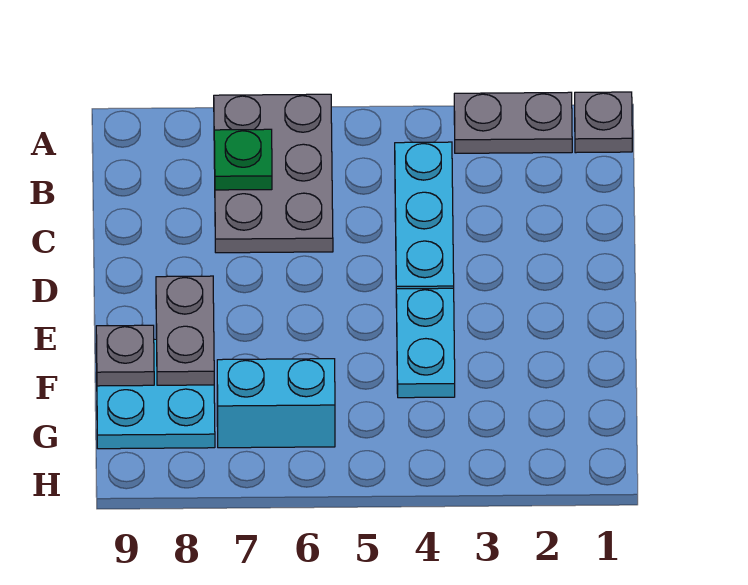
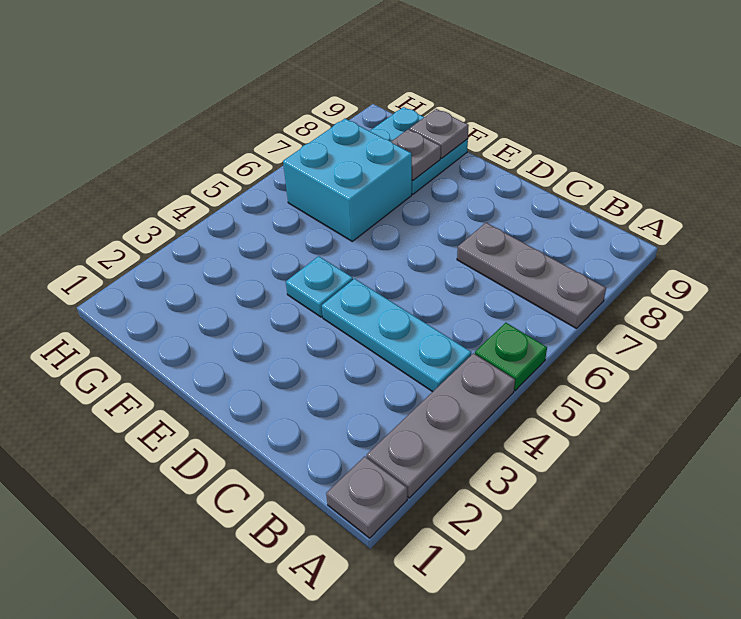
grey 1x2 plate [454,92,572,153] -> grey 1x3 plate [367,353,515,498]
grey 2x3 plate [214,94,333,253] -> grey 1x3 plate [457,223,606,328]
green 1x1 plate [214,129,272,190] -> green 1x1 plate moved to [475,323,547,391]
cyan 1x2 plate [396,288,455,398] -> cyan 1x1 plate [286,256,353,317]
grey 1x2 plate [156,276,214,385] -> grey 1x1 plate [391,129,441,180]
cyan 1x2 brick [217,359,335,448] -> cyan 2x2 brick [283,119,412,241]

